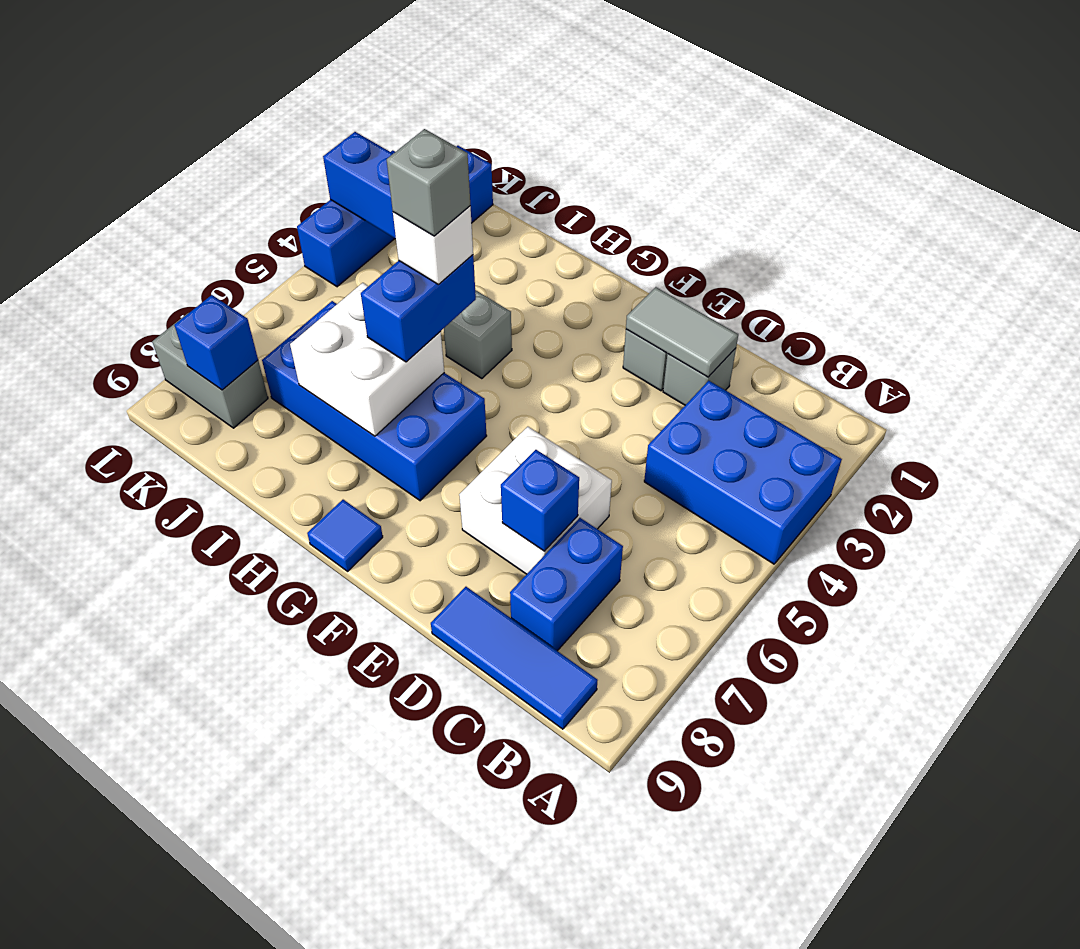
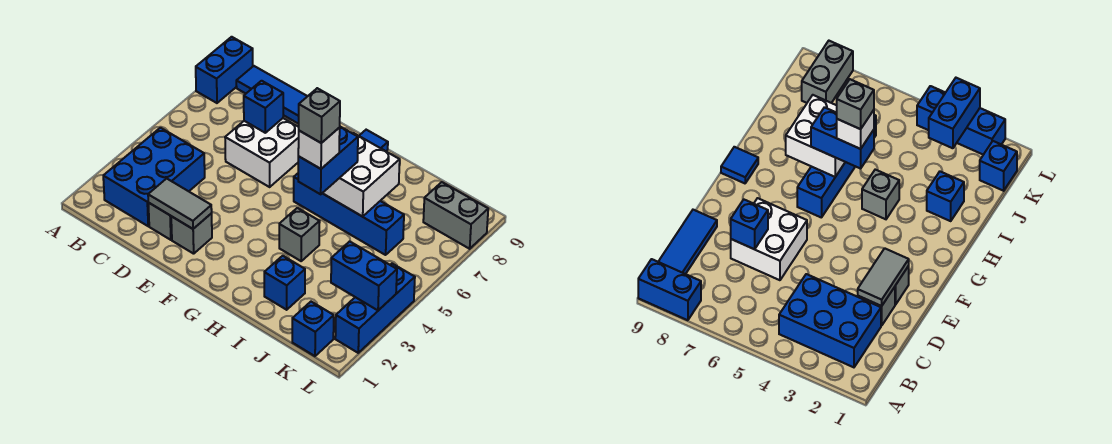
blue 2x3 brick [644,381,842,564] -> blue 2x3 brick turned to [103,128,205,226]
blue 1x2 brick [510,518,623,651] -> blue 1x2 brick moved to [196,37,253,103]
blue 2x4 brick [262,301,487,501] -> blue 1x4 brick [294,174,404,255]
blue 1x1 brick [174,295,258,390] -> blue 1x1 brick moved to [264,256,305,310]

